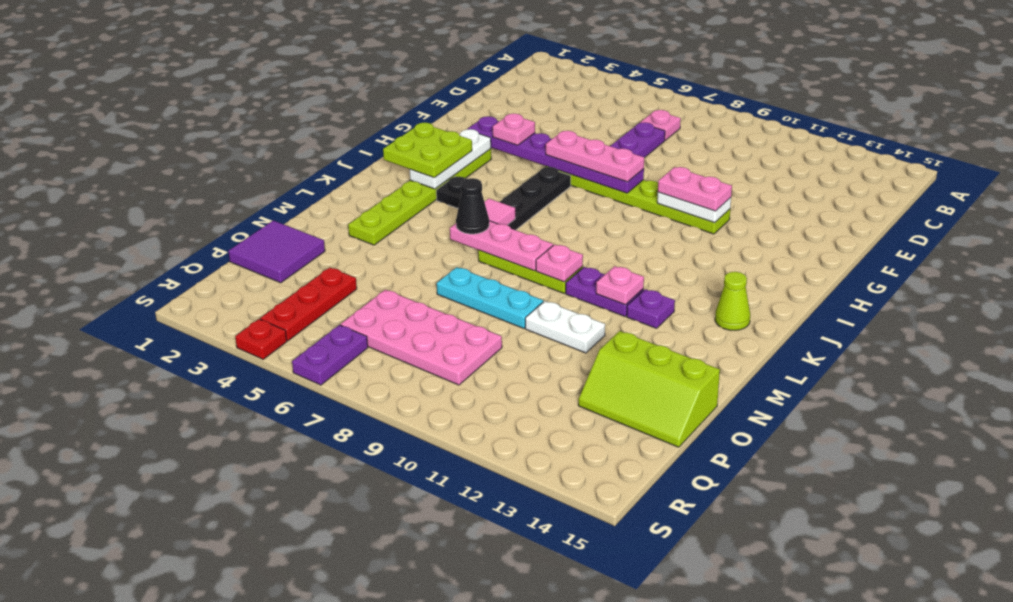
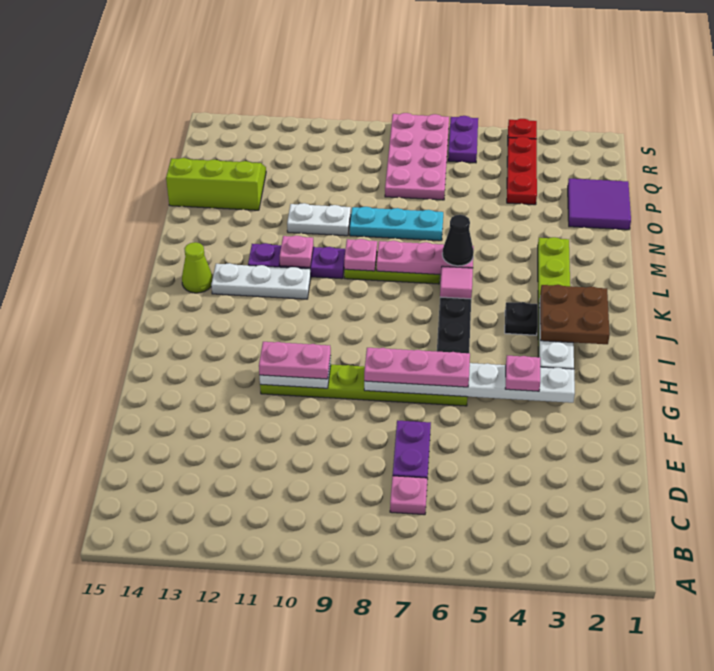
purple 1x6 plate [468,116,644,193] -> white 1x6 plate [364,363,575,403]
lime 2x2 plate [383,123,472,178] -> brown 2x2 plate [540,285,610,344]
none -> white 1x3 plate [211,263,311,299]
pink 2x4 plate [341,290,502,385] -> pink 2x4 plate turned to [385,113,449,200]

